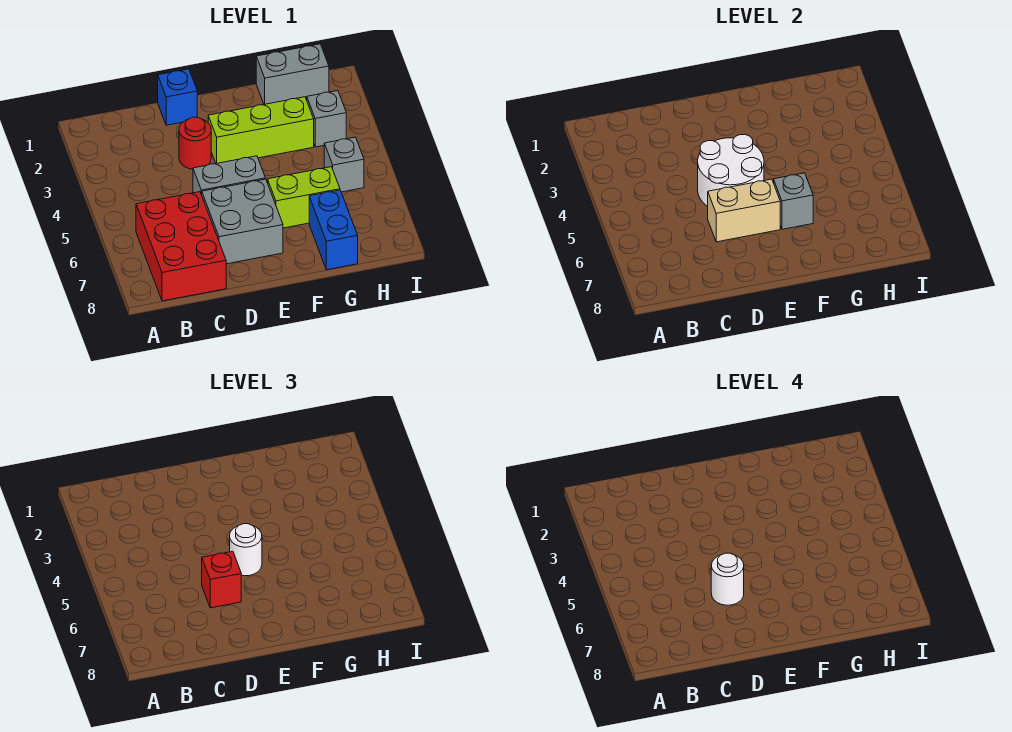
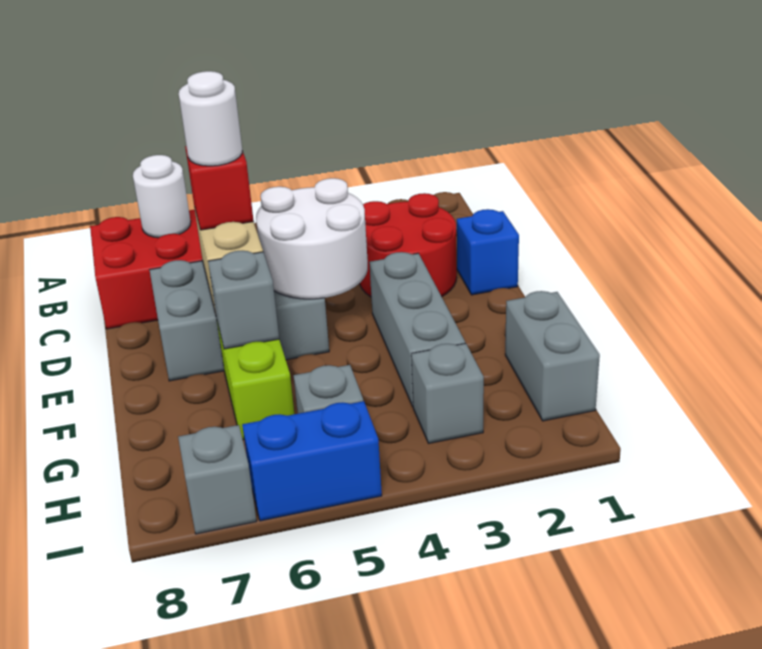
red 1x1 round brick [179,117,211,169] -> red 2x2 round brick [360,193,457,297]
lime 1x3 brick [208,97,314,164] -> grey 1x3 brick [369,252,465,406]
white 1x1 round brick [230,524,262,576] -> white 1x1 round brick moved to [133,155,191,238]
blue 1x2 brick [309,190,358,270] -> blue 1x2 brick moved to [242,401,382,521]
none -> grey 1x1 brick [178,425,257,534]

